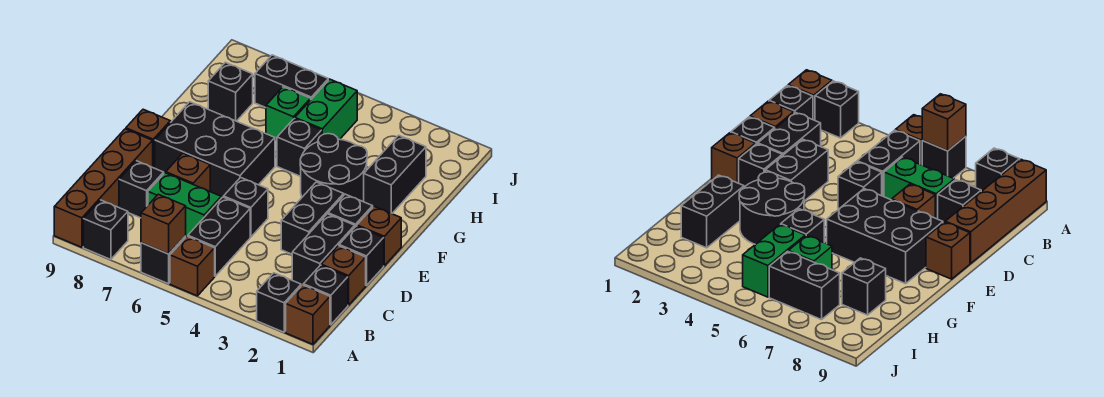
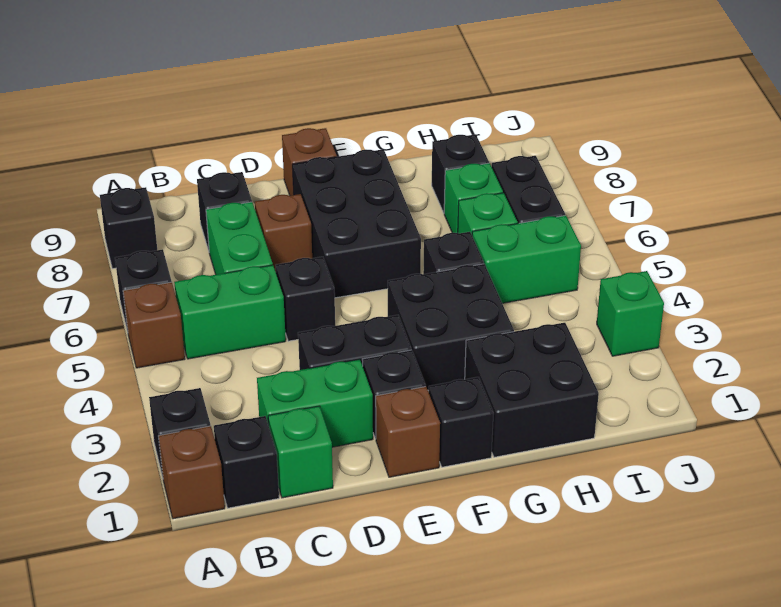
brown 1x1 brick [141,194,186,254] -> none
brown 1x4 brick [54,129,153,247] -> none
black 1x2 brick [188,197,250,276] -> green 1x2 brick [174,265,286,359]
brown 1x1 brick [321,246,366,305] -> green 1x1 brick [268,406,333,498]
black 1x2 brick [292,214,355,285] -> green 1x2 brick [257,359,373,447]
black 1x1 brick [339,226,384,286] -> black 1x1 brick moved to [429,377,494,467]
black 2x2 round brick [300,134,367,201] -> black 2x2 brick [388,264,514,390]
black 1x2 brick [364,135,426,214] -> black 2x2 brick [465,323,599,457]
none -> green 1x1 brick [444,163,503,233]
none -> green 1x1 brick [597,271,664,356]

